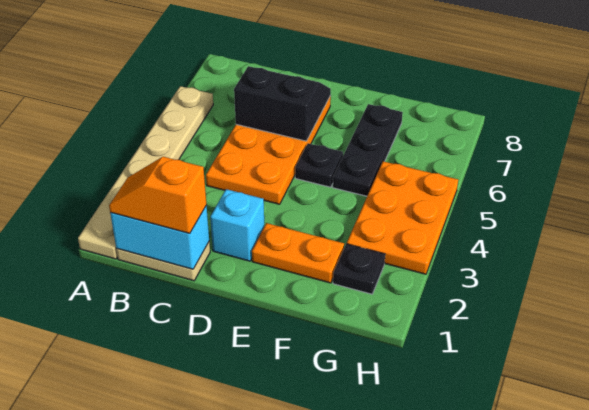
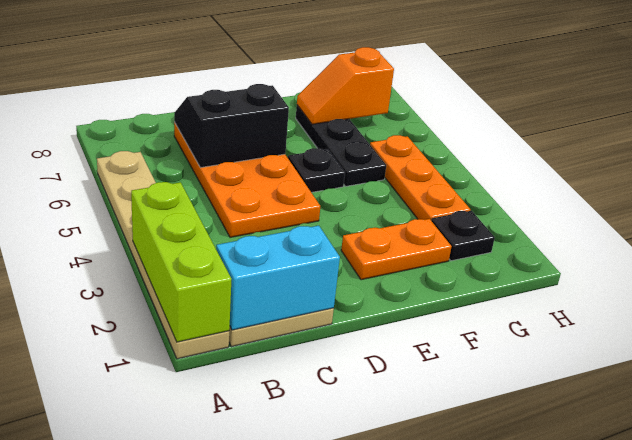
none -> lime 1x3 brick [131,182,231,342]
orange 1x2 slope [109,157,206,233] -> orange 1x2 slope moved to [297,47,394,124]
cyan 1x1 brick [210,189,264,261] -> none
orange 2x3 plate [347,161,458,274] -> orange 1x3 plate [370,135,470,220]

